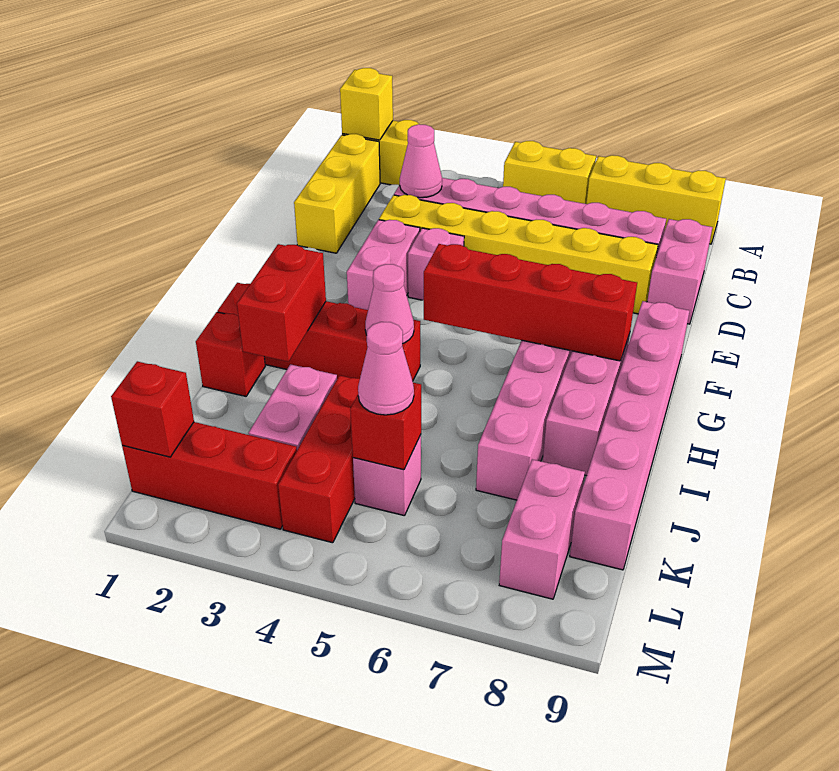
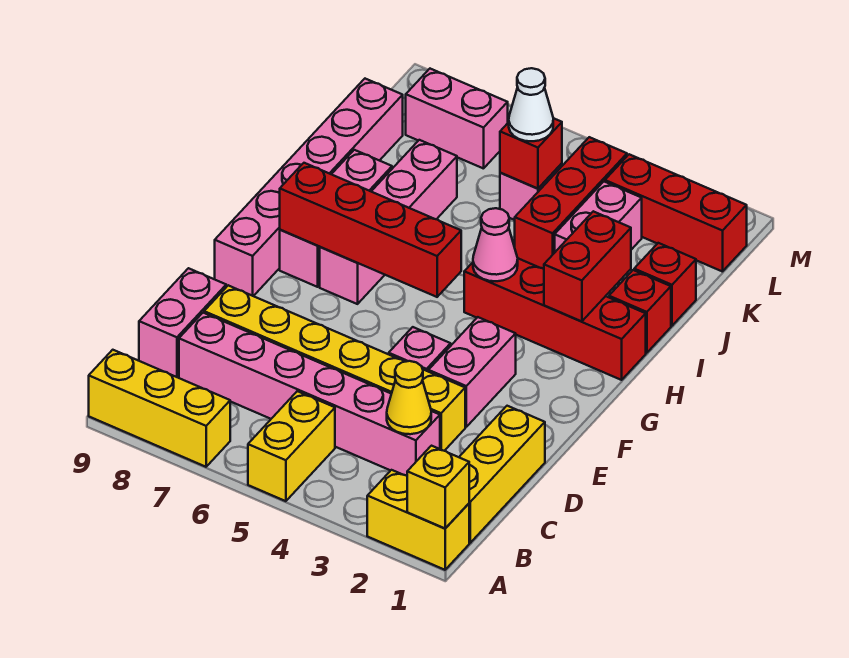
yellow 1x2 brick [503,141,596,204] -> yellow 1x2 brick turned to [248,391,335,501]
pink 1x1 cone [400,124,442,198] -> yellow 1x1 cone [387,361,431,434]
pink 1x1 cone [358,322,414,415] -> white 1x1 cone [509,68,553,141]
pink 1x2 brick [499,459,585,599] -> pink 1x2 brick turned to [406,69,508,169]
red 1x1 brick [111,361,194,457] -> red 1x1 brick moved to [634,243,696,326]

